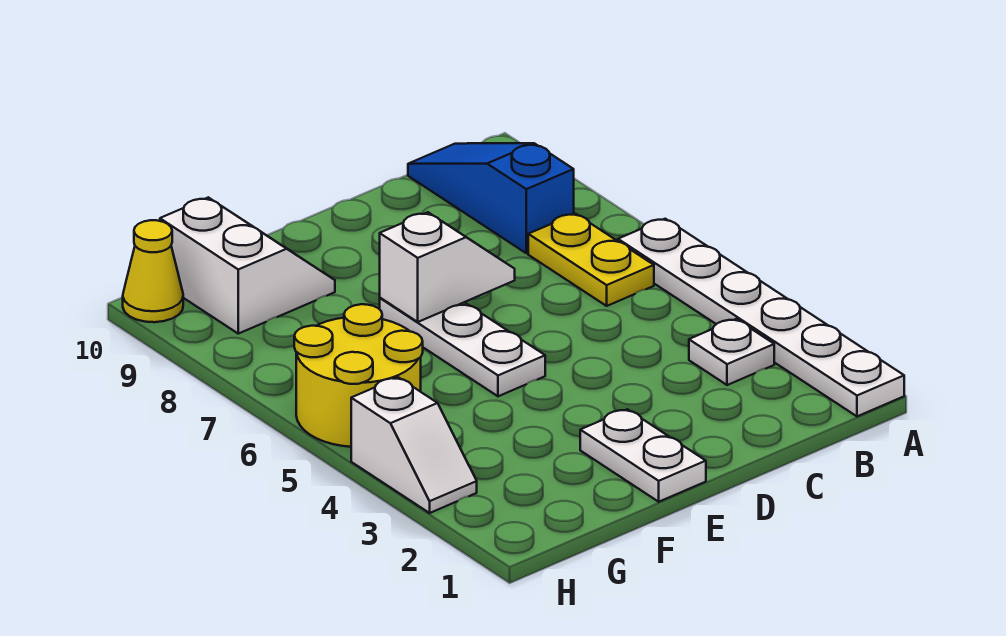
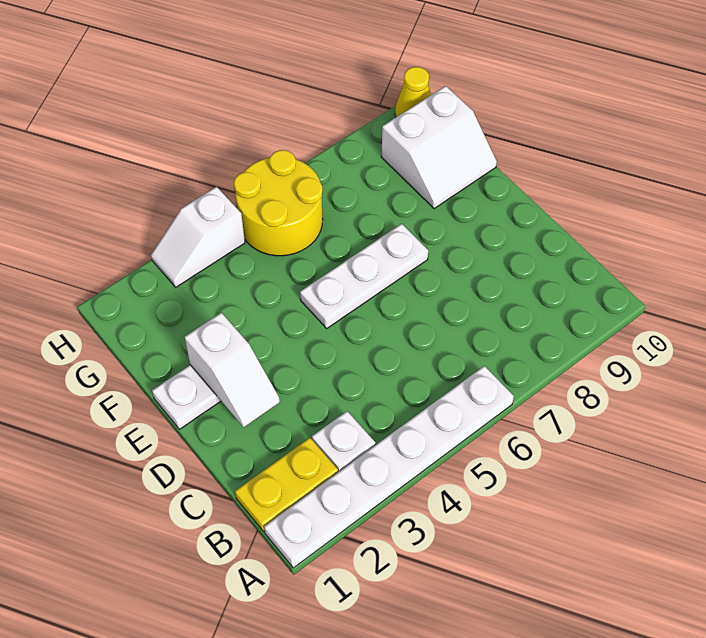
yellow 1x2 plate [528,214,654,306] -> yellow 1x2 plate moved to [235,438,338,532]
blue 1x3 slope [408,143,574,253] -> none
white 1x2 slope [380,212,515,322] -> white 1x2 slope moved to [185,313,280,427]

